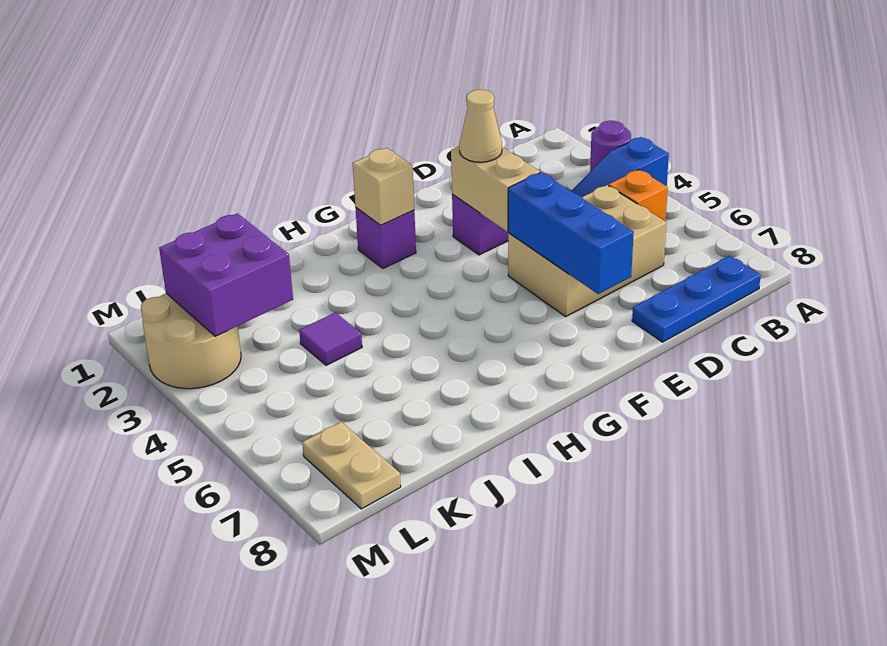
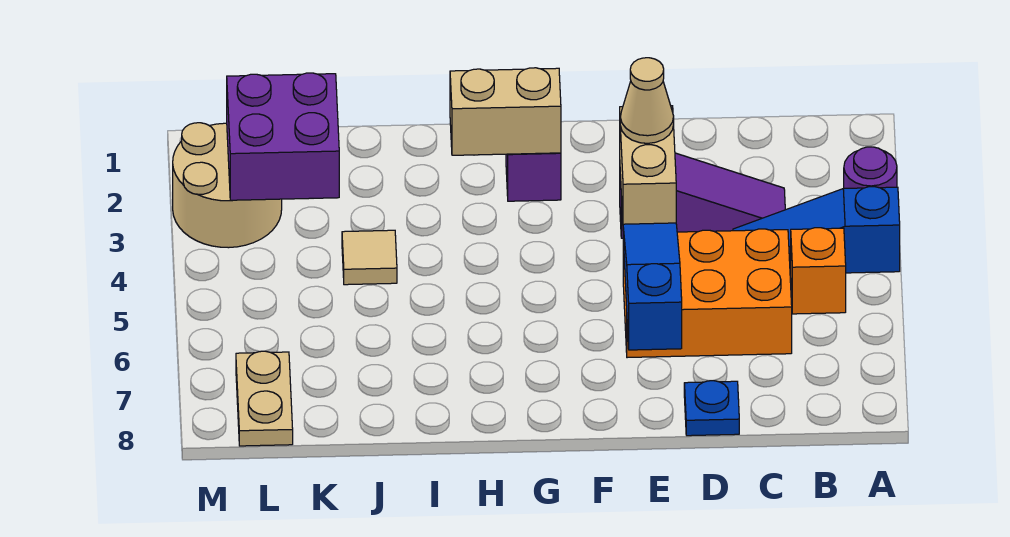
blue 1x3 plate [632,256,761,342] -> blue 1x1 plate [684,381,739,436]
tan 2x3 brick [508,185,666,317] -> orange 2x3 brick [623,229,792,358]
blue 1x3 brick [508,172,634,294] -> blue 1x3 slope [623,223,682,350]
tan 1x1 brick [353,148,414,225] -> tan 1x2 brick [450,68,561,155]
purple 1x1 tile [299,313,362,365] -> tan 1x1 tile [342,230,397,285]

